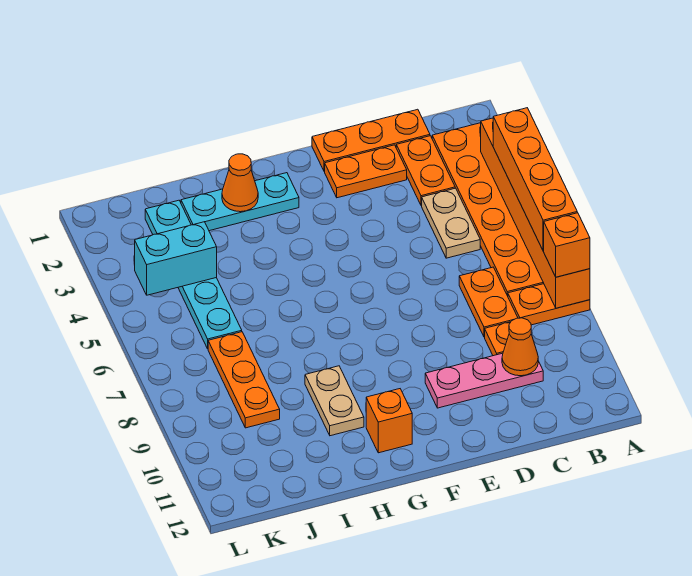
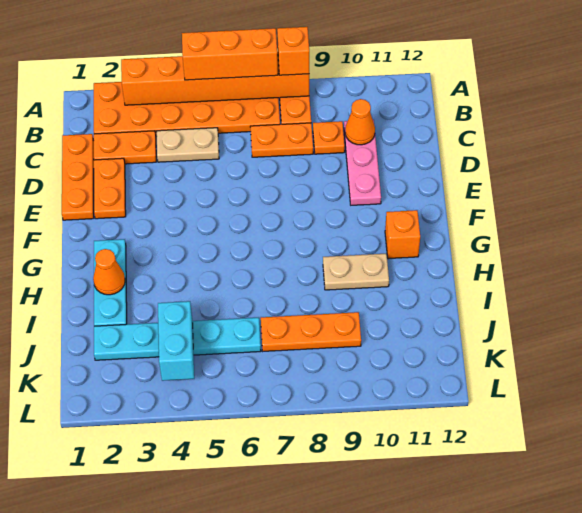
orange 1x4 brick [493,108,577,251] -> orange 1x3 brick [182,28,278,80]

